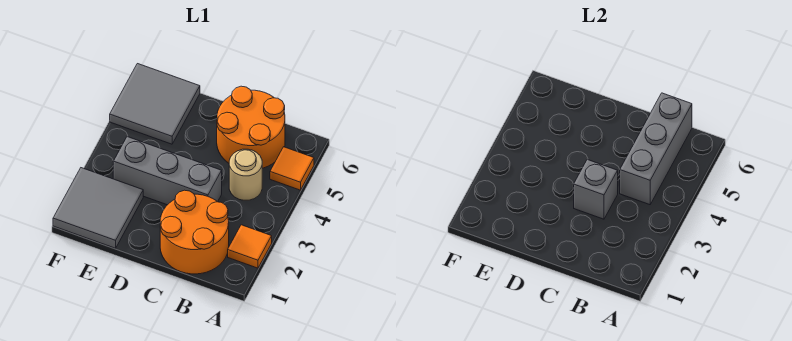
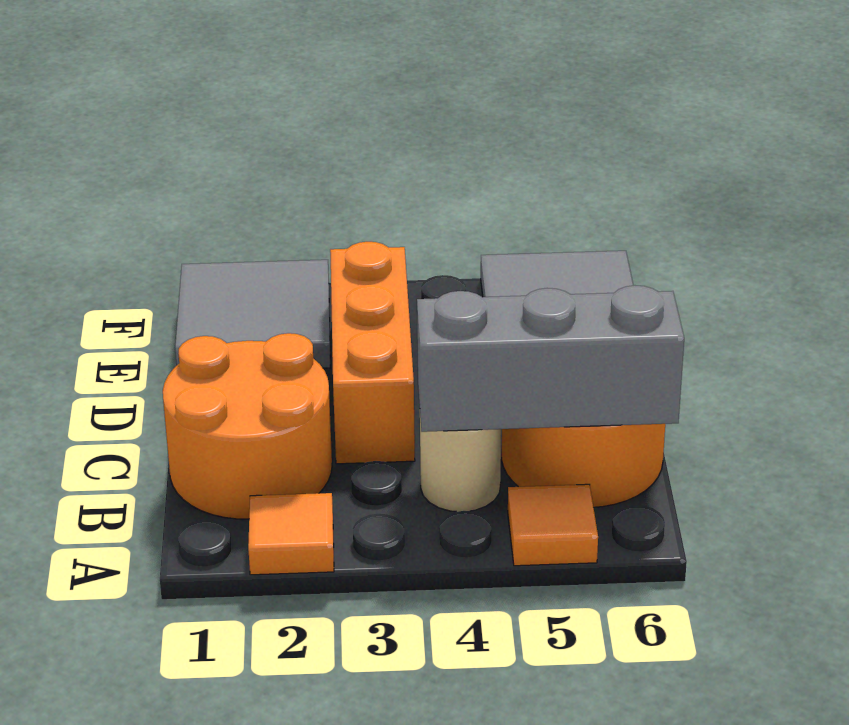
grey 1x3 brick [113,137,222,205] -> orange 1x3 brick [330,242,415,464]
grey 1x1 brick [574,160,618,219] -> none

